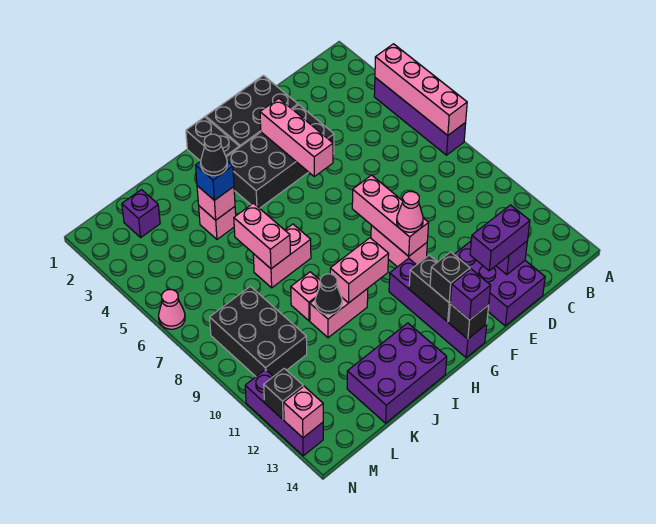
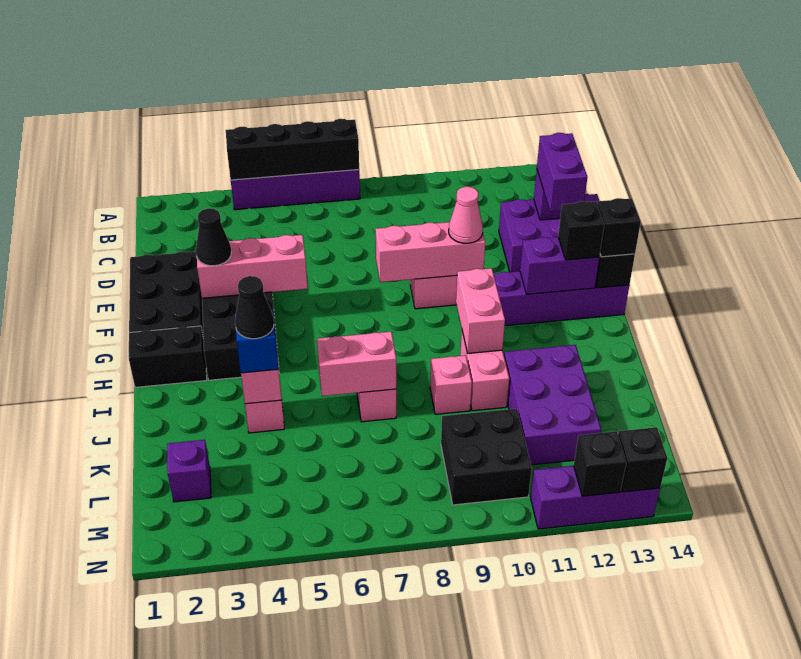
pink 1x4 brick [375,44,467,135] -> black 1x4 brick [226,119,359,180]
black 1x2 brick [409,255,450,322] -> purple 1x2 brick [520,237,599,294]
purple 1x1 brick [450,269,491,320] -> black 1x1 brick [597,198,641,257]
purple 2x3 brick [347,323,447,423] -> purple 2x3 brick moved to [504,345,601,465]
black 1x1 cone [315,274,342,314] -> black 1x1 cone moved to [196,208,231,266]
black 2x3 brick [210,286,307,377] -> black 2x2 brick [441,409,532,505]
pink 1x1 cone [159,290,185,329] -> none
pink 1x1 brick [284,386,323,438] -> black 1x1 brick [618,427,667,492]

